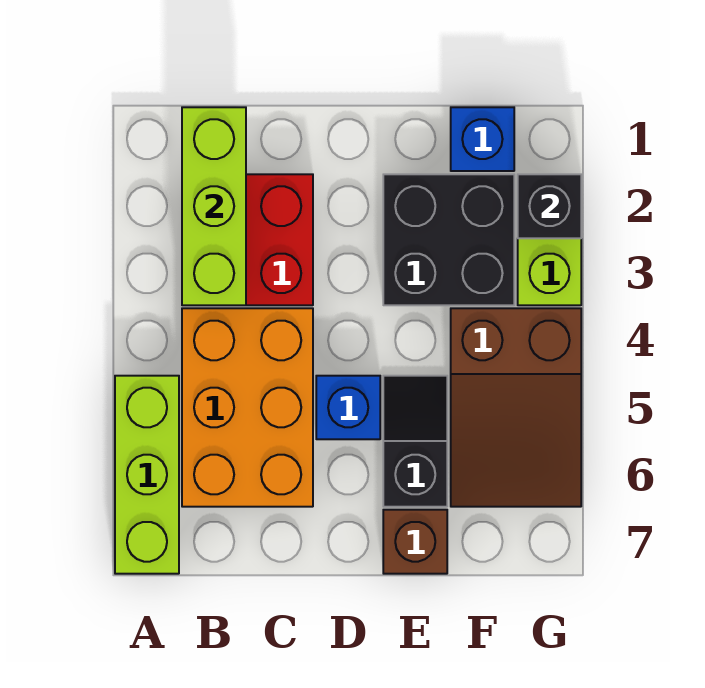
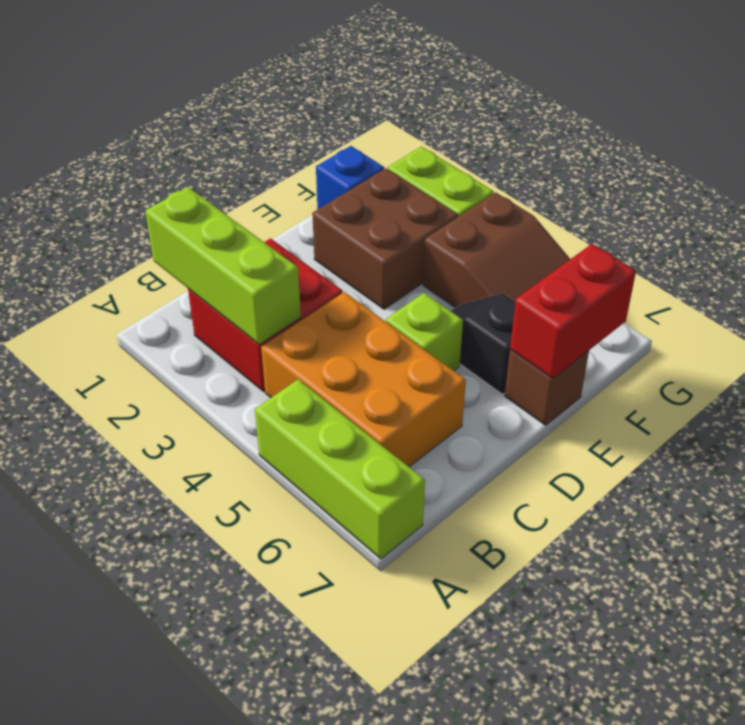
blue 1x1 brick [316,376,380,439] -> lime 1x1 brick [386,293,463,371]
black 2x2 brick [383,174,514,305] -> brown 2x2 brick [312,168,458,309]
none -> red 1x2 brick [510,244,636,379]
black 1x1 brick [518,174,581,238] -> none

